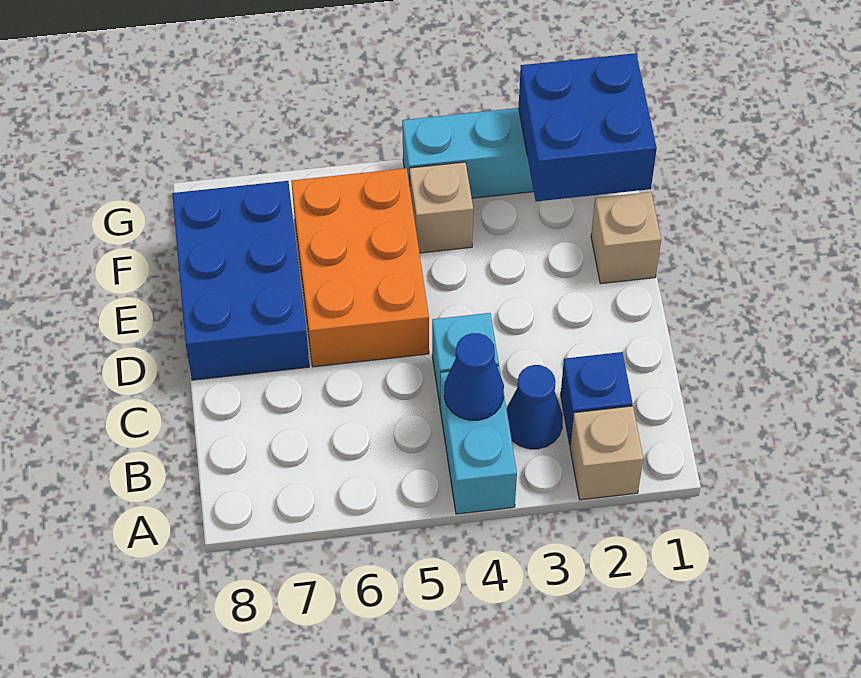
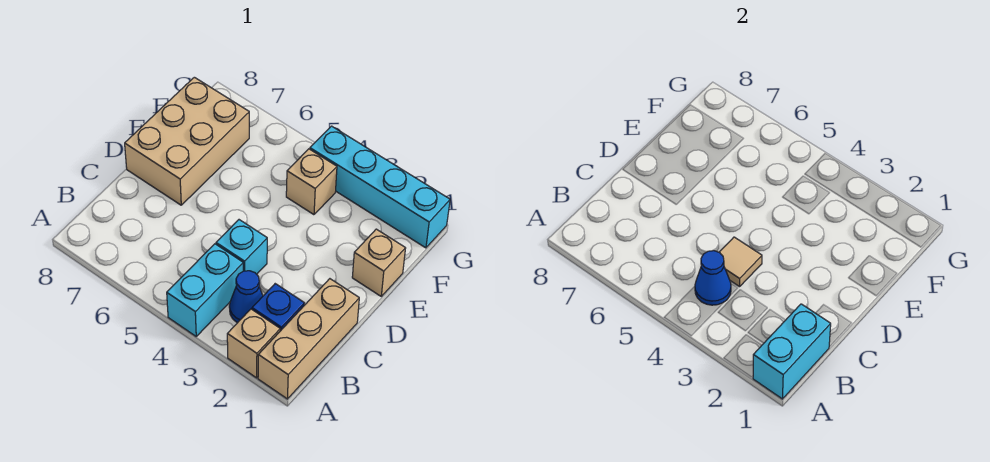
none -> tan 1x3 brick [258,279,359,399]
none -> cyan 1x2 brick [753,304,831,399]
none -> tan 1x1 tile [719,237,762,287]
orange 2x3 brick [291,168,429,367] -> none
blue 2x3 brick [172,181,309,380] -> tan 2x3 brick [125,77,249,205]
blue 2x2 brick [519,53,657,201] -> none

